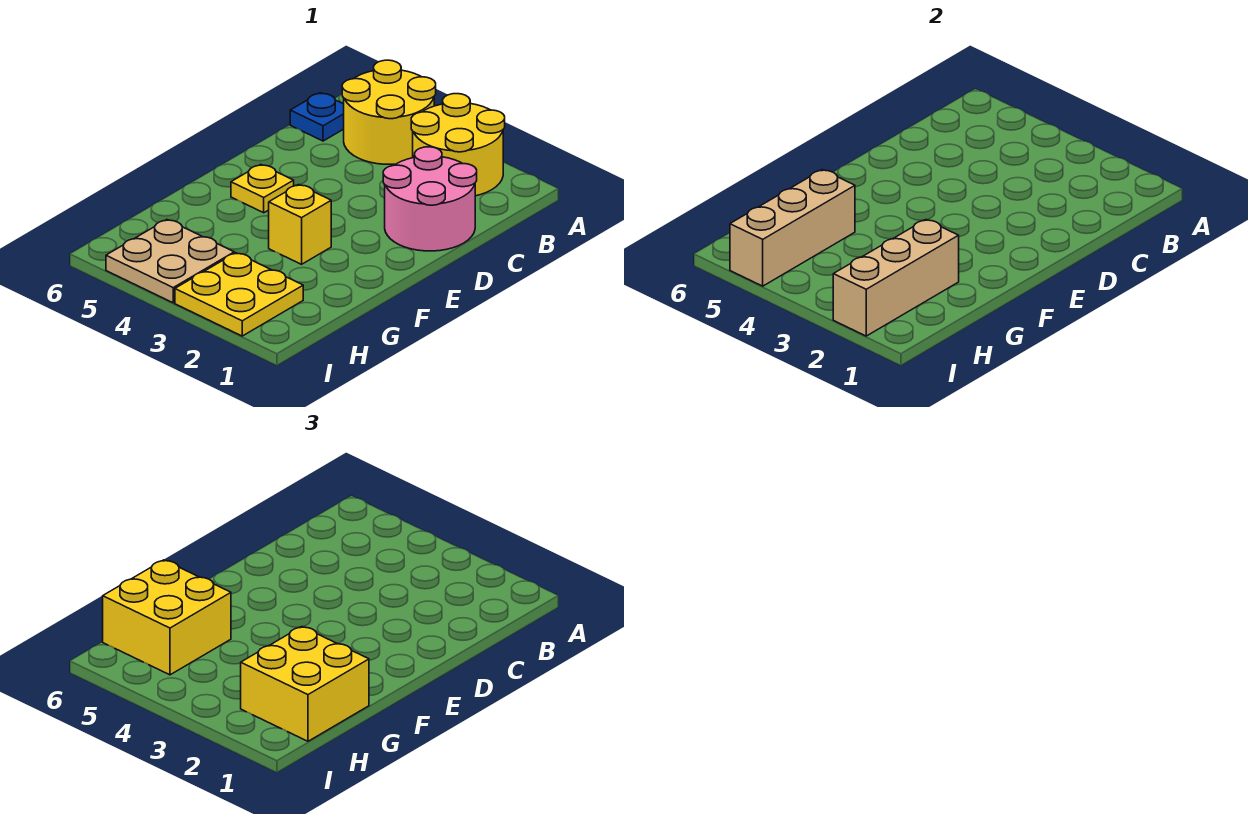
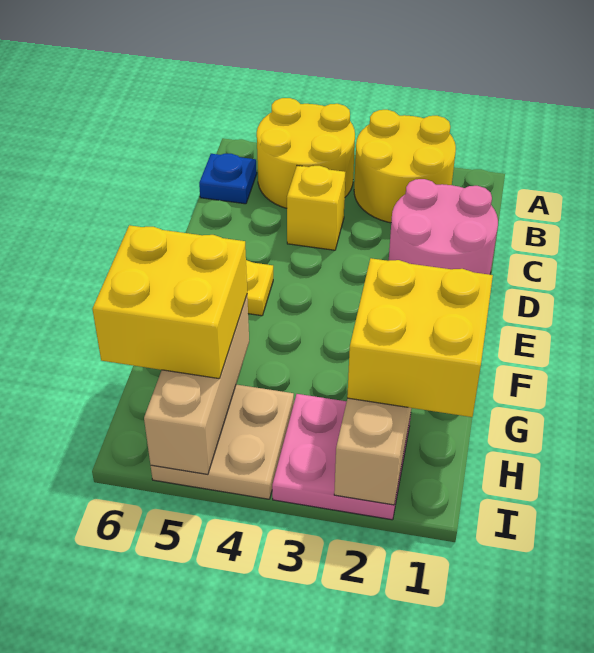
yellow 1x1 brick [269,185,331,264] -> yellow 1x1 brick moved to [287,166,345,250]
yellow 2x2 plate [175,253,303,336] -> pink 2x2 plate [272,394,411,520]

